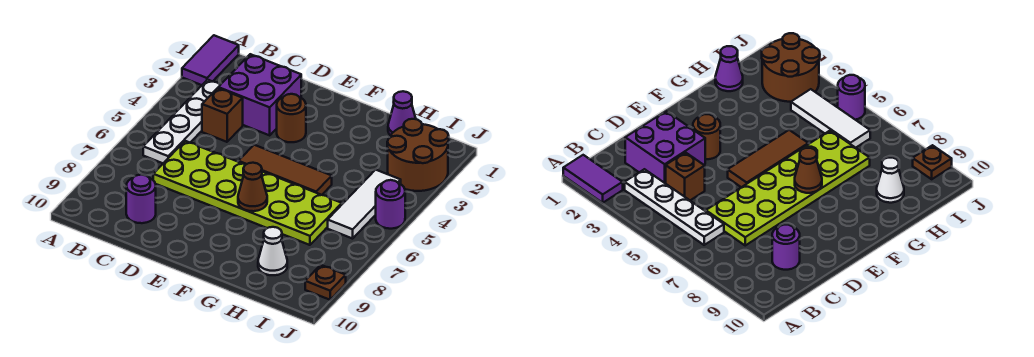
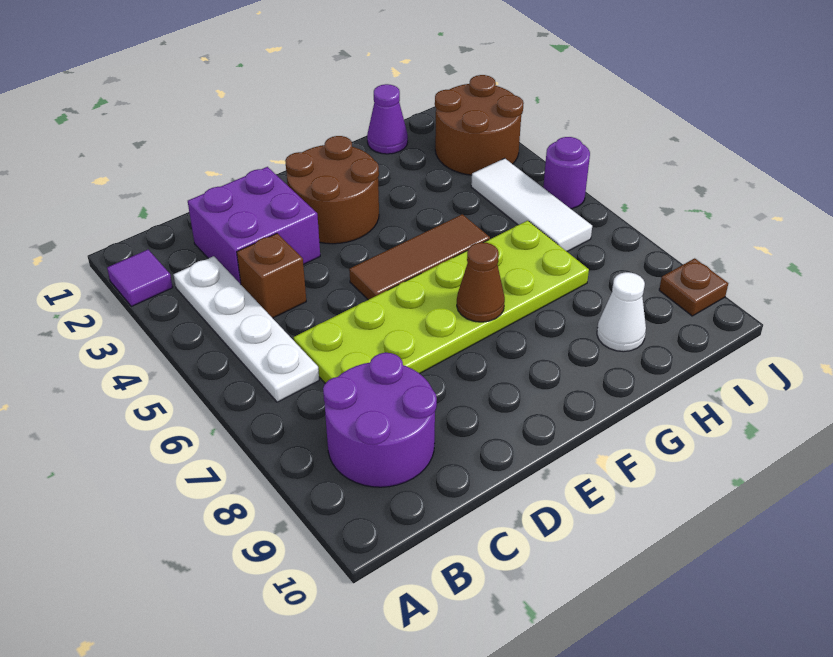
purple 1x2 tile [182,35,239,85] -> purple 1x1 tile [107,250,173,306]
purple 1x1 round brick [126,175,156,223] -> purple 2x2 round brick [323,353,437,487]
brown 1x1 round brick [277,94,306,142] -> brown 2x2 round brick [285,136,379,244]

